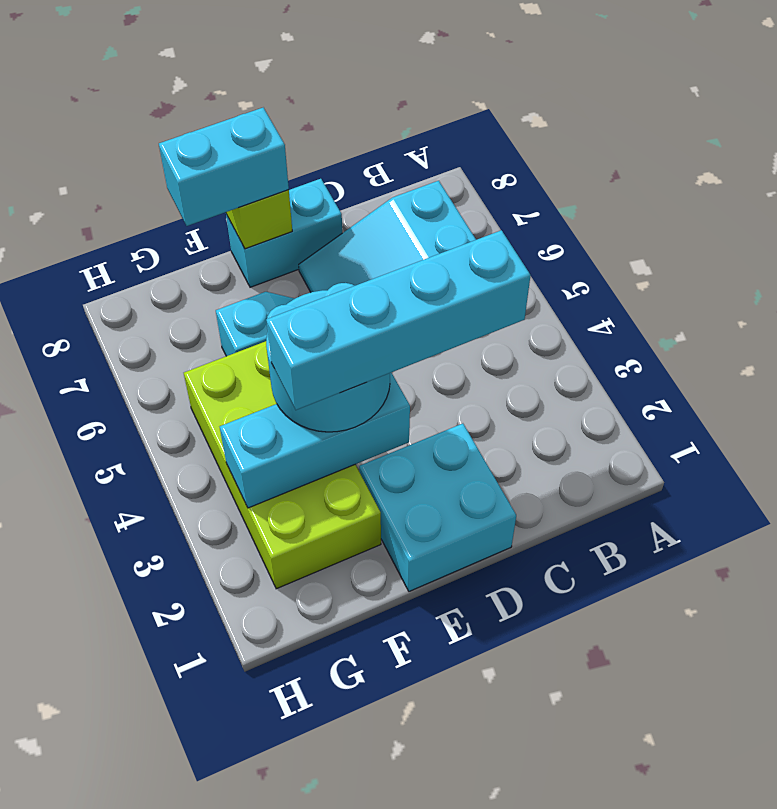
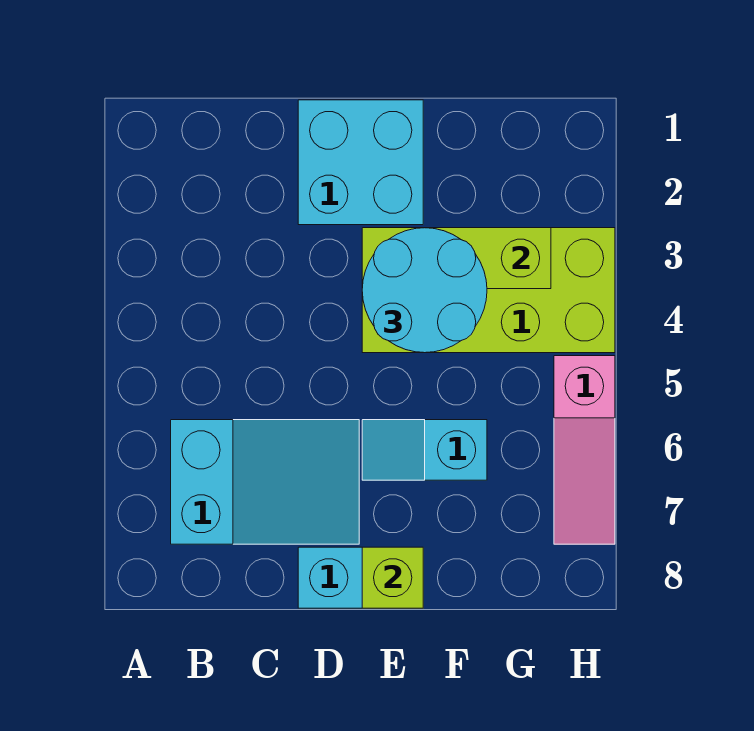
cyan 1x4 brick [266,230,531,410] -> none
cyan 1x3 brick [220,373,410,508] -> lime 1x3 brick [362,228,551,289]
cyan 1x2 brick [159,108,289,226] -> none
lime 2x4 brick [184,341,381,589] -> lime 2x4 brick turned to [362,228,615,353]
none -> pink 1x3 slope [554,356,615,544]

